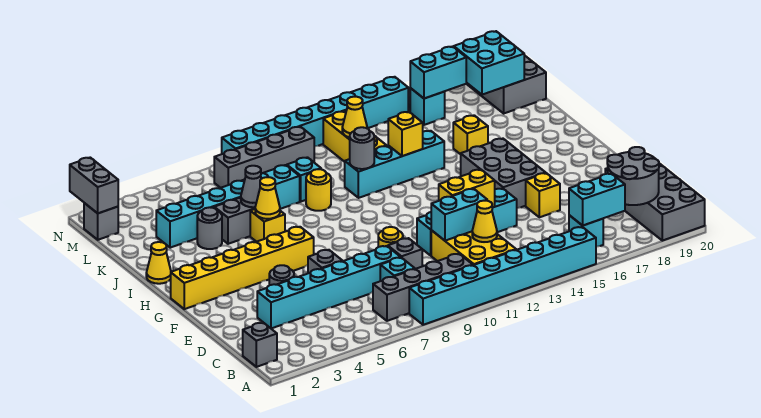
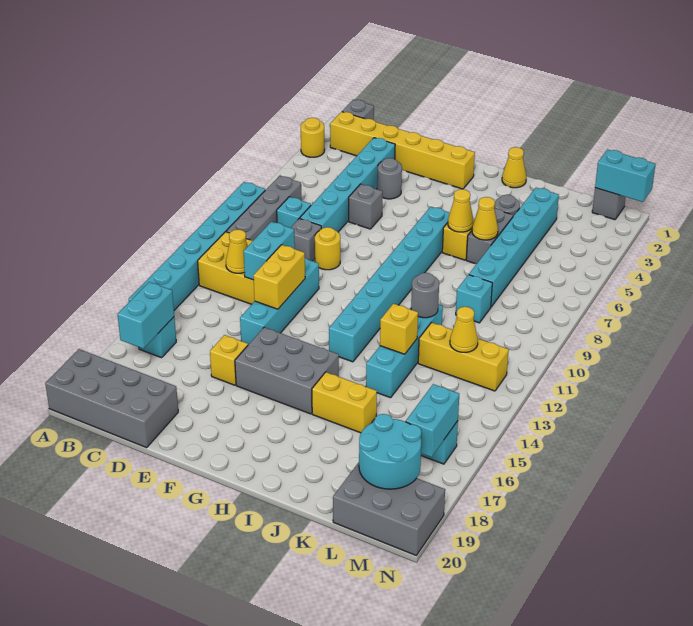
grey 2x2 round brick [607,147,659,205] -> none
yellow 1x6 brick [171,227,314,309] -> yellow 1x6 brick turned to [330,112,475,189]
grey 1x1 cone [241,166,261,207] -> yellow 1x1 cone [472,197,498,240]
yellow 1x1 round brick [306,169,331,211] -> yellow 1x1 round brick moved to [301,118,325,157]
yellow 1x1 brick [453,115,488,154] -> yellow 1x2 brick [312,372,377,433]
cyan 2x2 brick [454,31,524,95] -> cyan 2x2 round brick [359,414,421,489]
grey 1x2 brick [70,158,118,213] -> cyan 1x2 brick [595,150,656,202]
grey 1x4 brick [214,127,314,188] -> none
cyan 1x8 brick [222,77,408,154] -> cyan 1x8 brick moved to [329,207,450,362]

